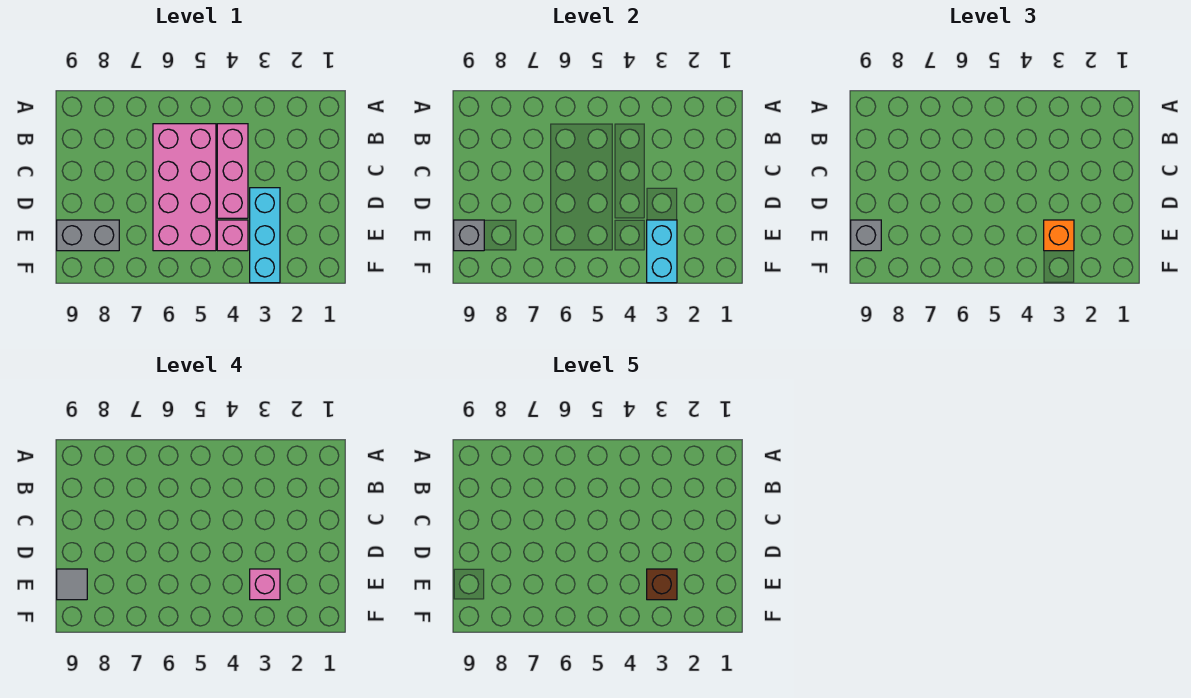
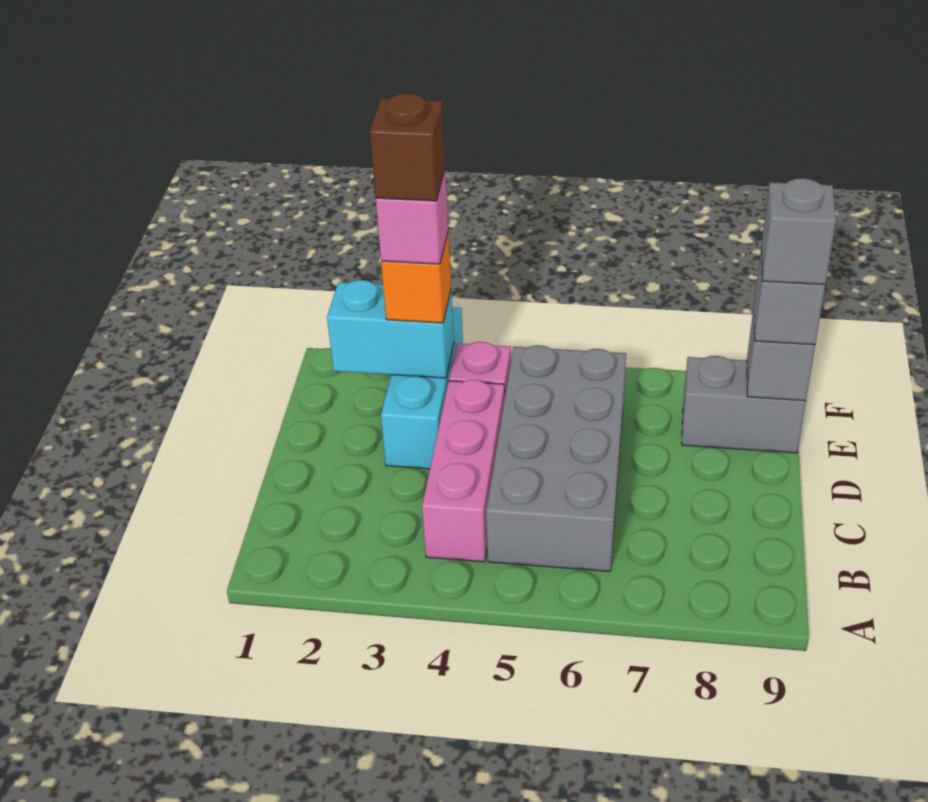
pink 2x4 brick [153,124,216,251] -> grey 2x4 brick [486,345,626,571]
cyan 1x2 brick [647,220,677,283] -> cyan 1x2 brick turned to [327,280,454,378]
grey 1x1 tile [57,569,87,600] -> grey 1x1 brick [761,178,836,285]

